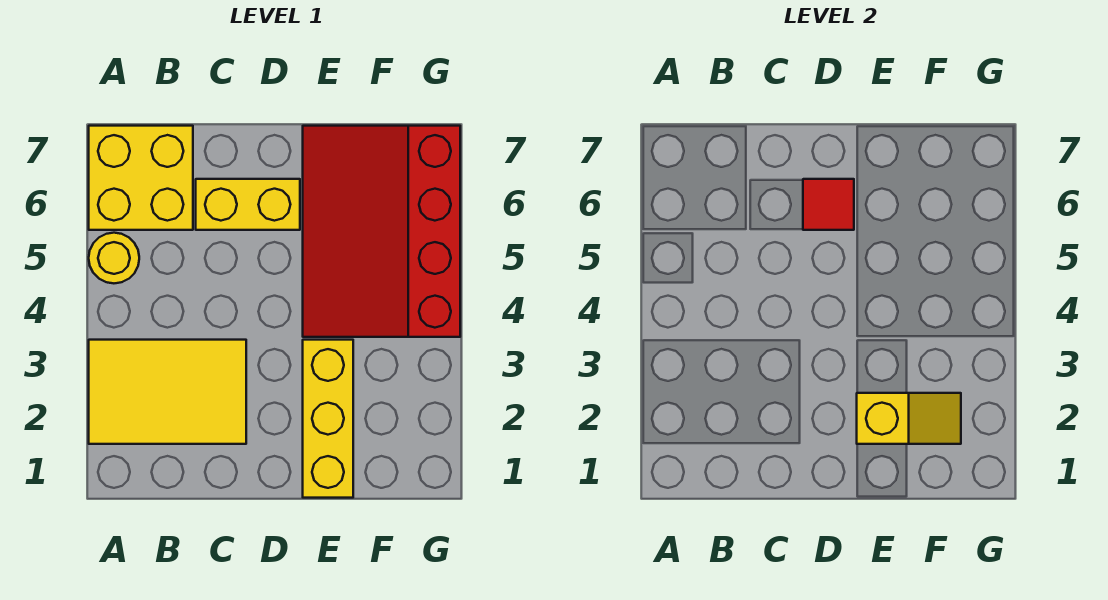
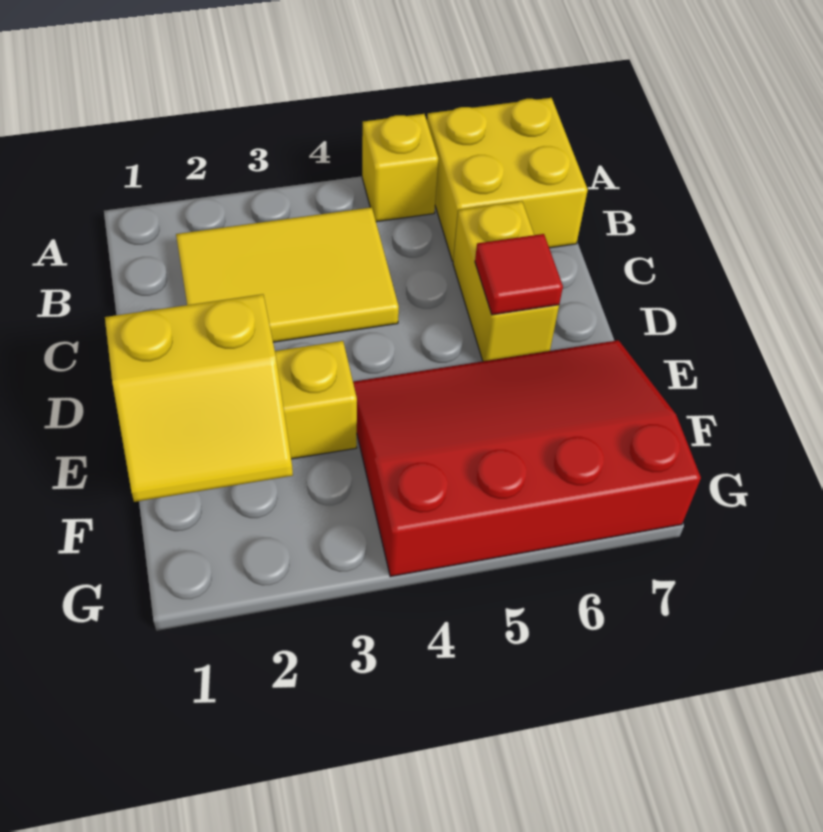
yellow 2x3 tile [89,340,246,444] -> yellow 2x3 tile turned to [176,207,399,342]
yellow 1x1 round brick [89,233,139,283] -> yellow 1x1 brick [362,114,439,222]
yellow 1x2 slope [857,393,961,444] -> yellow 2x2 slope [105,294,293,502]

